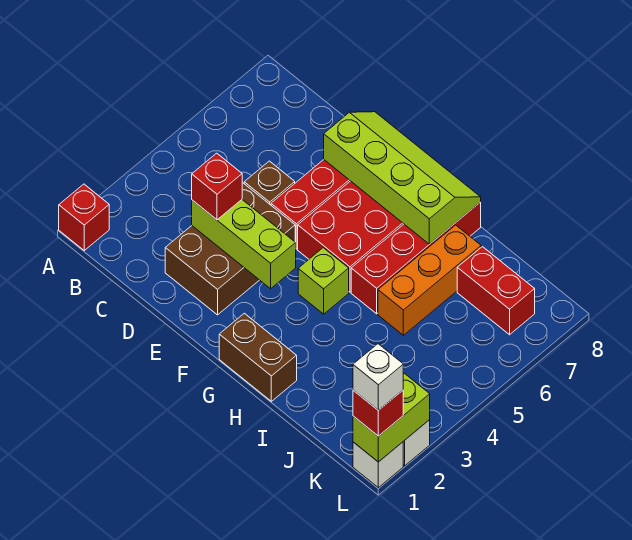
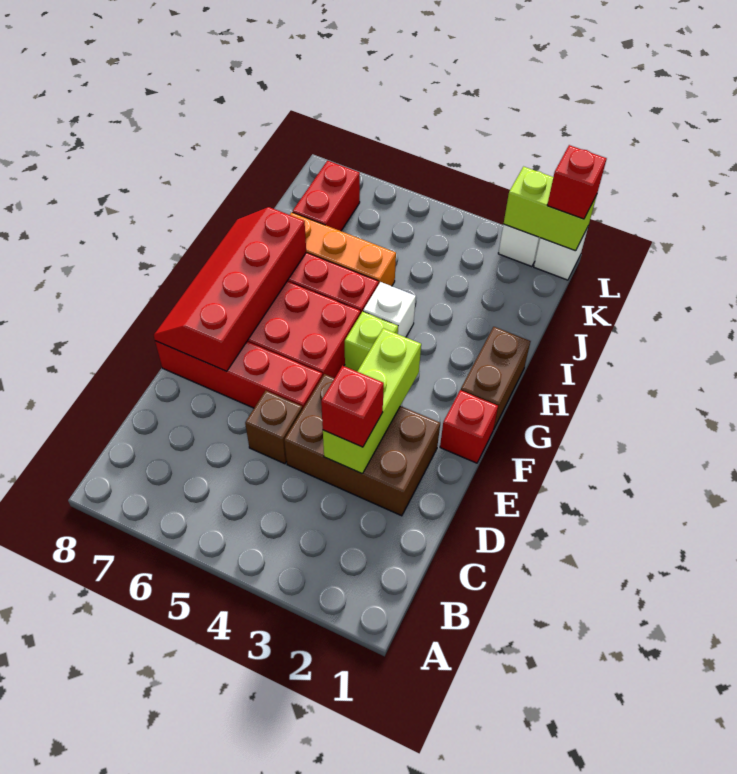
red 1x1 brick [59,184,109,250] -> red 1x1 brick moved to [440,390,498,463]
lime 2x4 slope [324,112,481,244] -> red 2x4 slope [154,207,306,371]
white 1x1 brick [353,344,403,410] -> white 1x1 brick moved to [363,282,416,337]

